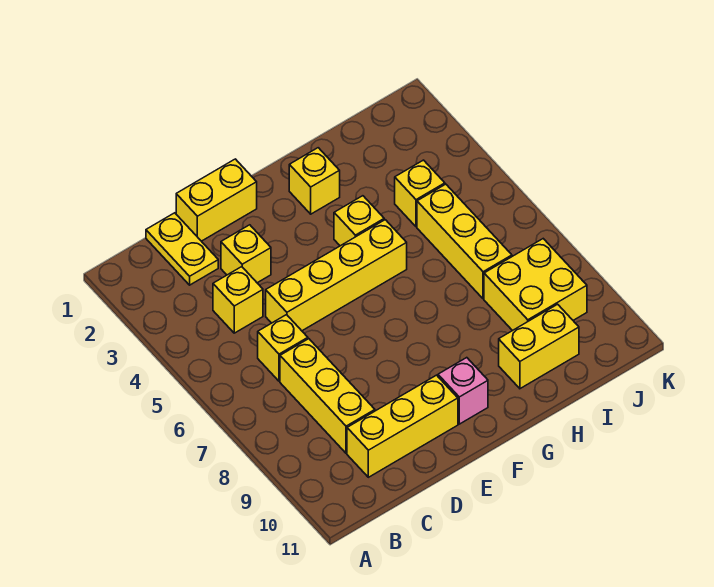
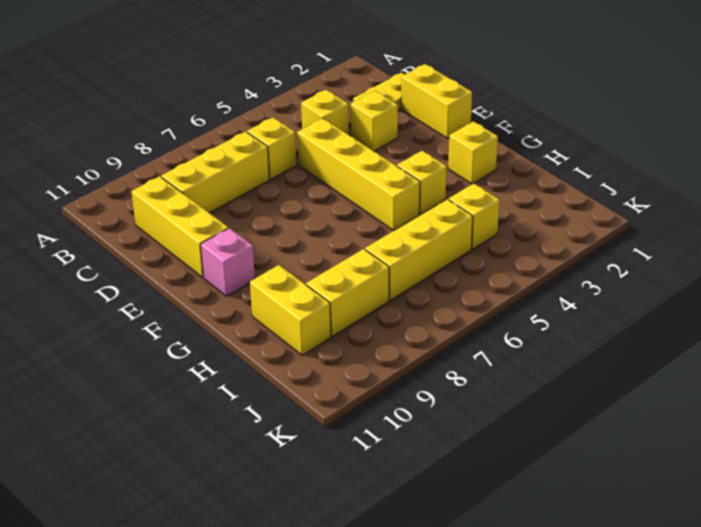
yellow 2x2 brick [484,239,587,331] -> yellow 1x2 brick [306,249,389,336]

